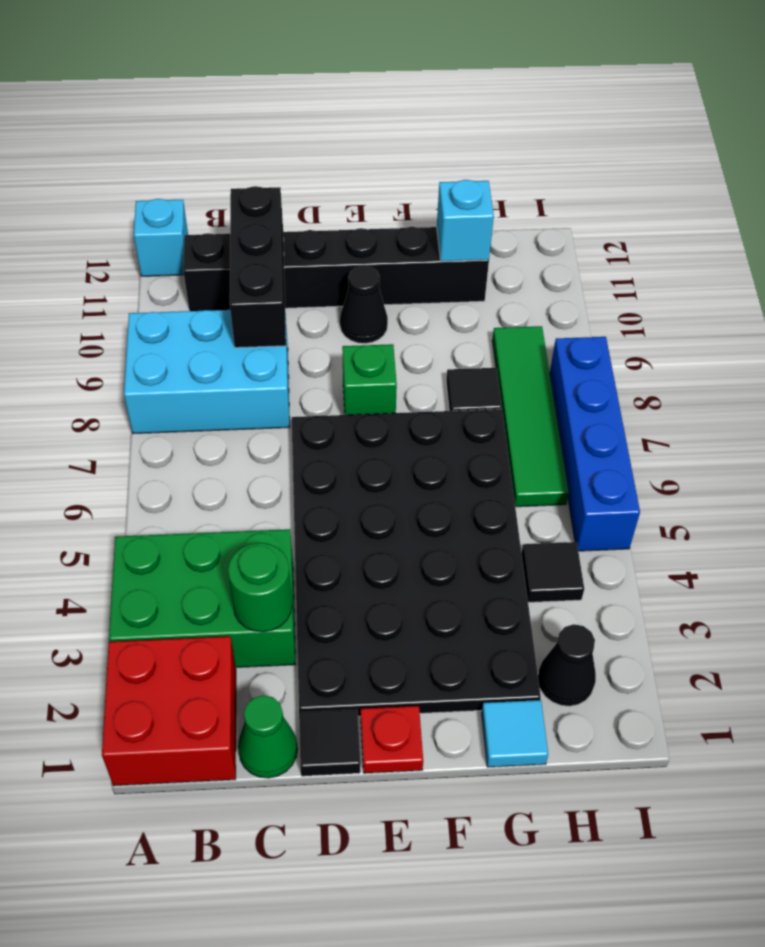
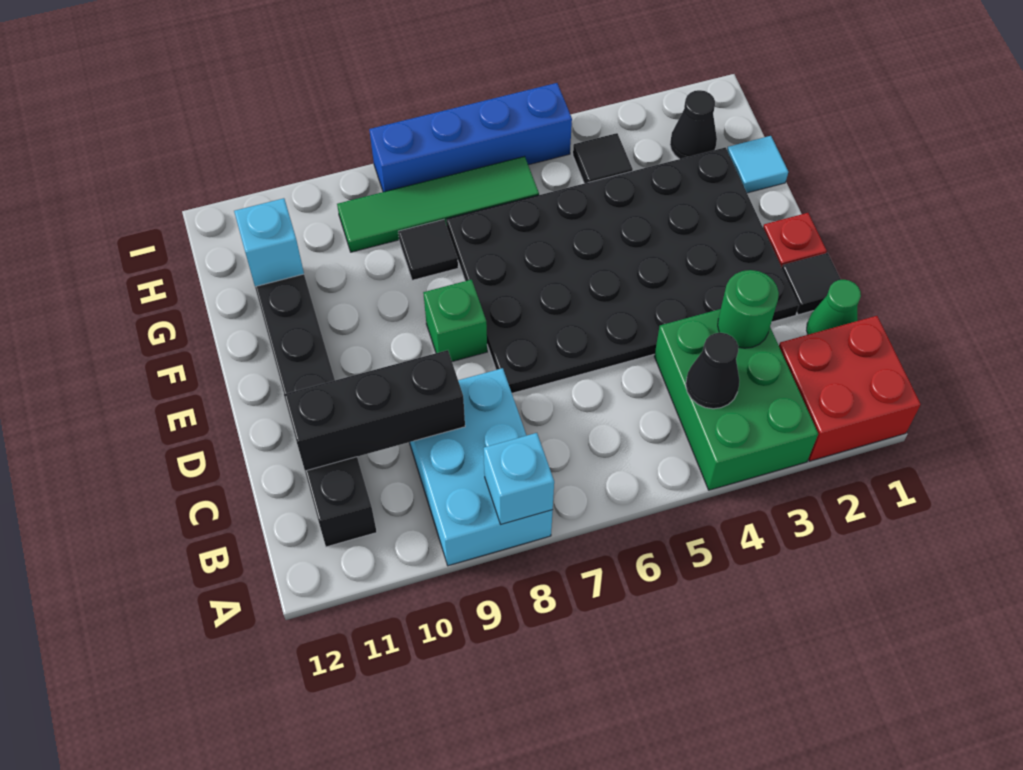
cyan 1x1 brick [134,199,188,276] -> cyan 1x1 brick moved to [484,433,554,524]
black 1x1 cone [340,266,388,343] -> black 1x1 cone moved to [686,333,740,409]

